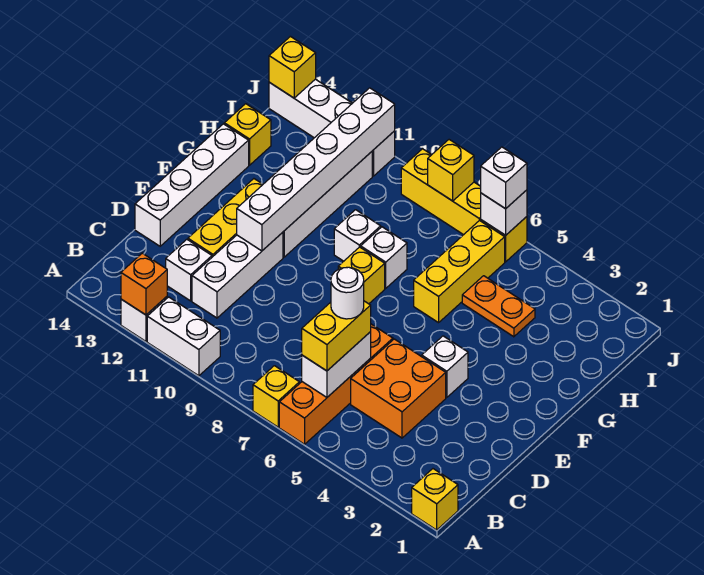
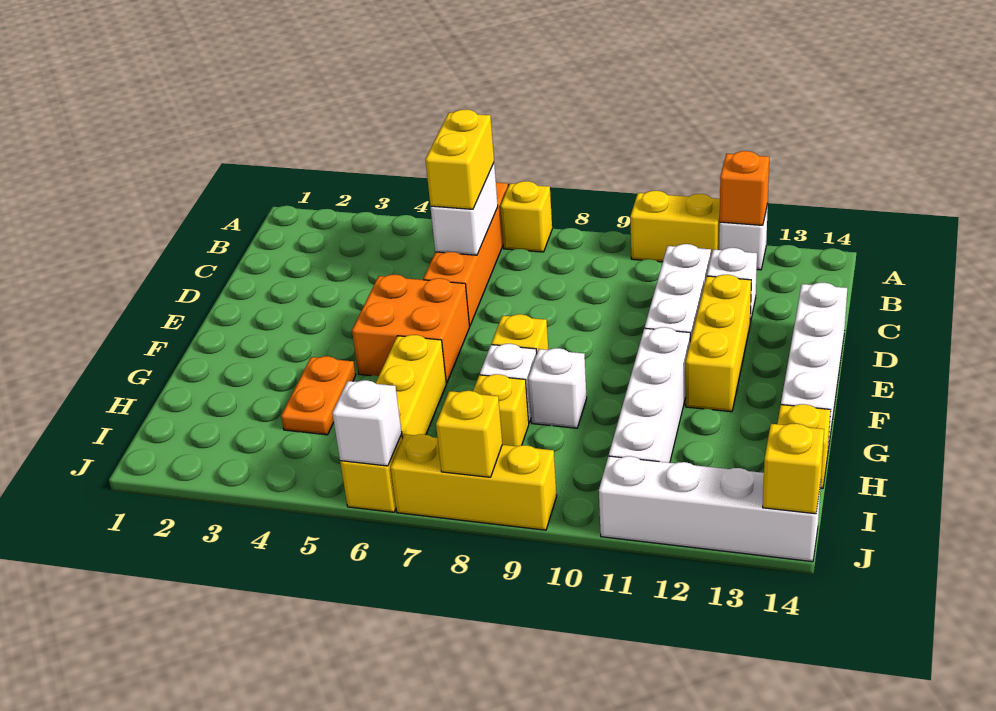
yellow 1x1 brick [412,469,458,530] -> yellow 1x1 brick moved to [473,374,529,446]
white 1x2 brick [147,297,220,376] -> yellow 1x2 brick [630,191,720,262]
orange 2x2 brick [351,339,446,438] -> orange 2x2 brick moved to [352,275,470,383]
white 1x1 round brick [331,267,364,319] -> none
white 1x1 brick [422,336,468,398] -> none
white 1x6 brick [237,88,395,251] -> none
orange 1x2 plate [462,276,535,337] -> orange 1x2 plate turned to [281,356,356,435]
white 1x1 brick [481,147,527,209] -> none

